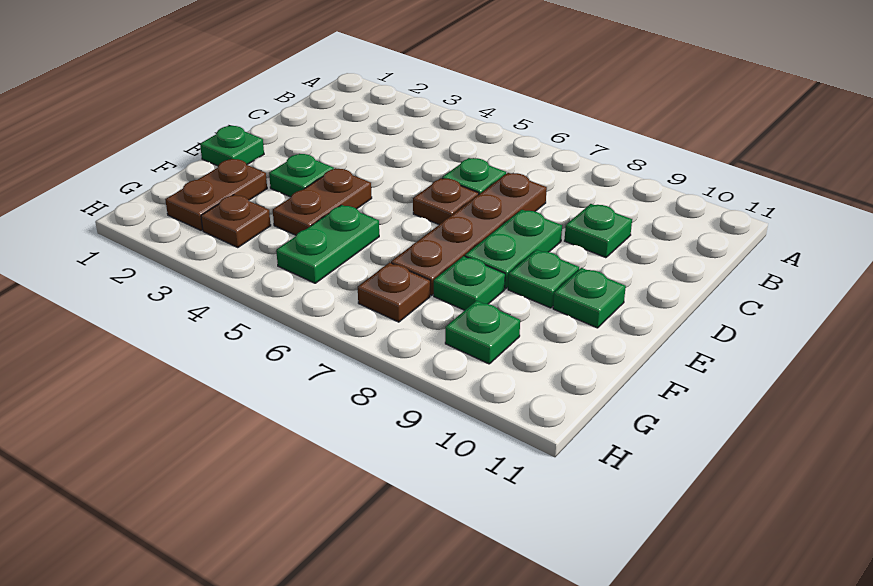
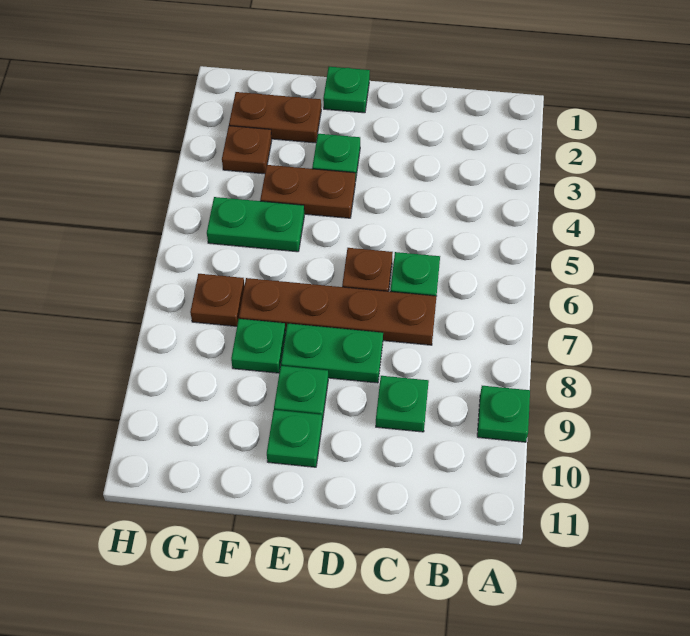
green 1x1 plate [445,301,520,364] -> green 1x1 plate moved to [477,386,530,442]

